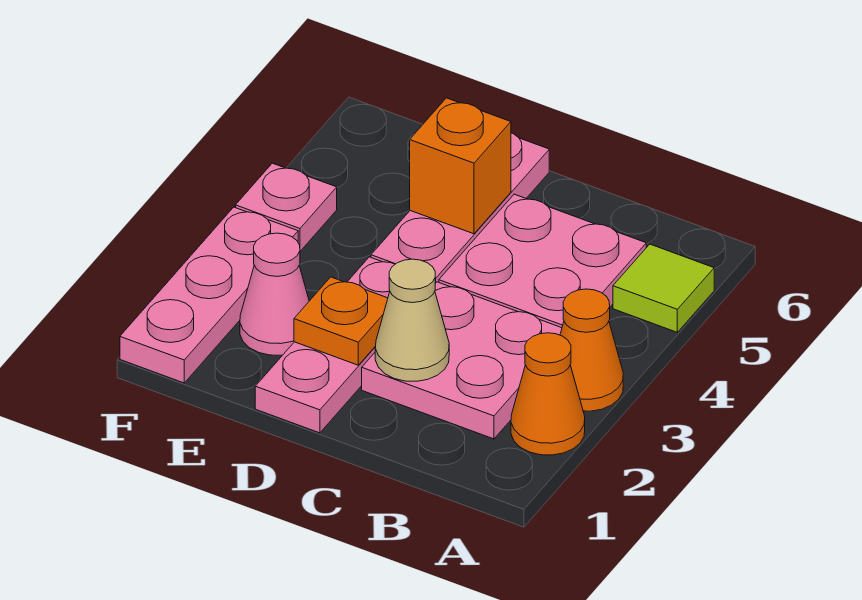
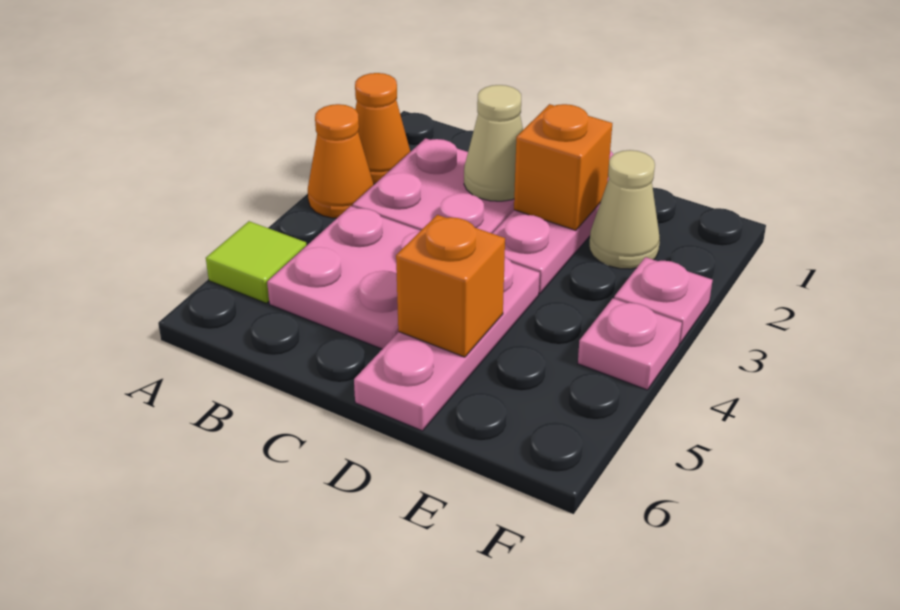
orange 1x1 plate [294,277,388,365] -> orange 1x1 brick [514,104,612,230]
pink 1x1 cone [240,233,309,355] -> tan 1x1 cone [590,150,660,269]
pink 1x3 plate [120,207,298,383] -> pink 1x1 plate [614,257,713,344]

